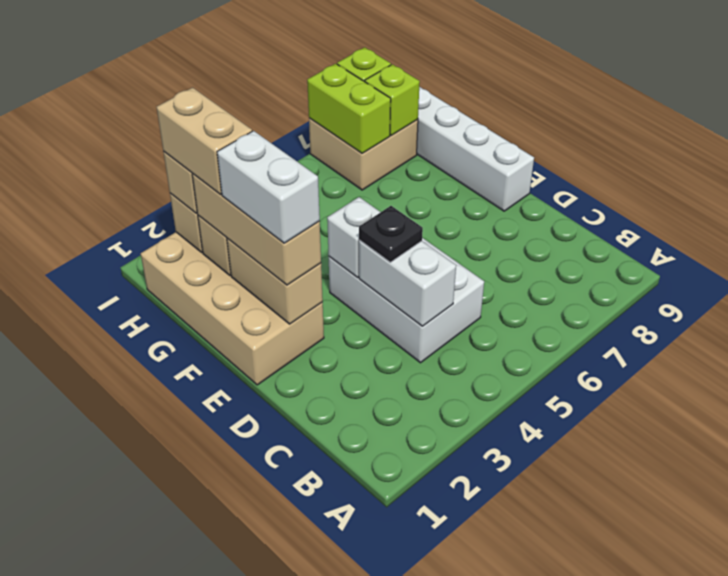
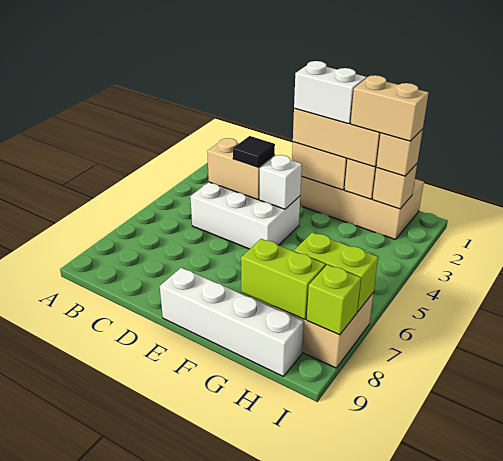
white 1x2 brick [359,240,456,326] -> tan 1x2 brick [207,138,275,200]
black 1x1 plate [359,206,423,262] -> black 1x1 tile [233,136,275,167]
lime 1x1 brick [365,64,420,136] -> lime 1x2 brick [241,239,326,320]

